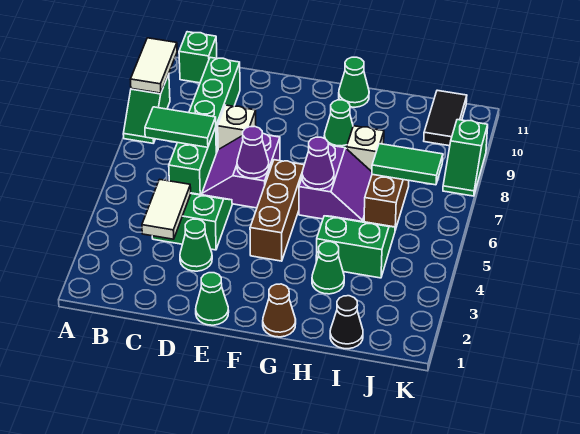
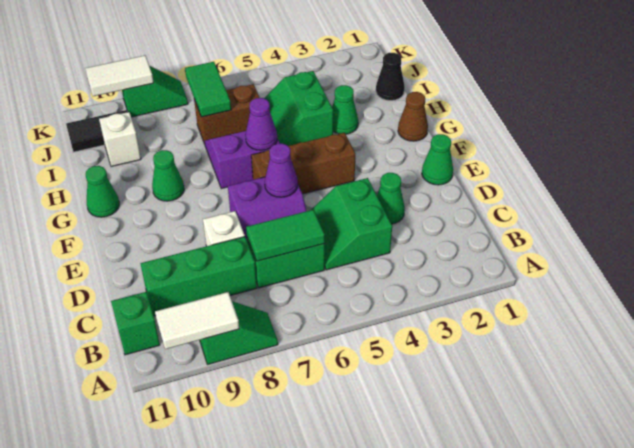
green 1x2 tile [145,107,216,147] -> green 1x2 tile turned to [246,210,325,261]
white 1x2 tile [142,179,191,239] -> white 1x2 tile moved to [85,55,154,96]
white 1x1 brick [346,126,384,172] -> white 1x1 brick moved to [99,112,141,167]

